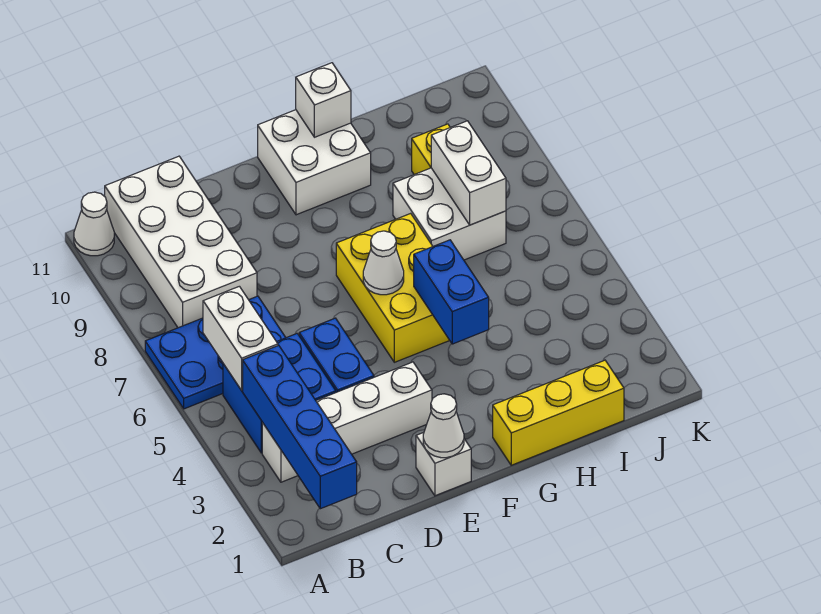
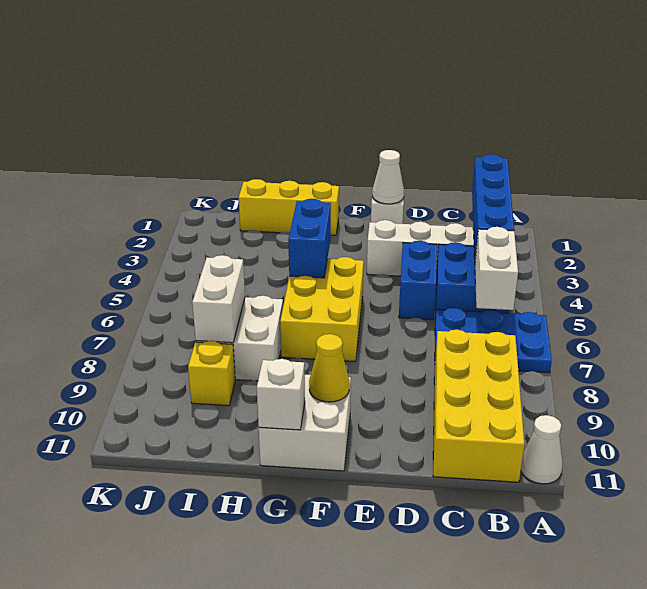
white 2x4 brick [105,156,257,328] -> yellow 2x4 brick [433,330,524,482]
white 1x1 cone [363,231,404,295] -> none
none -> yellow 1x1 cone [309,334,350,402]

